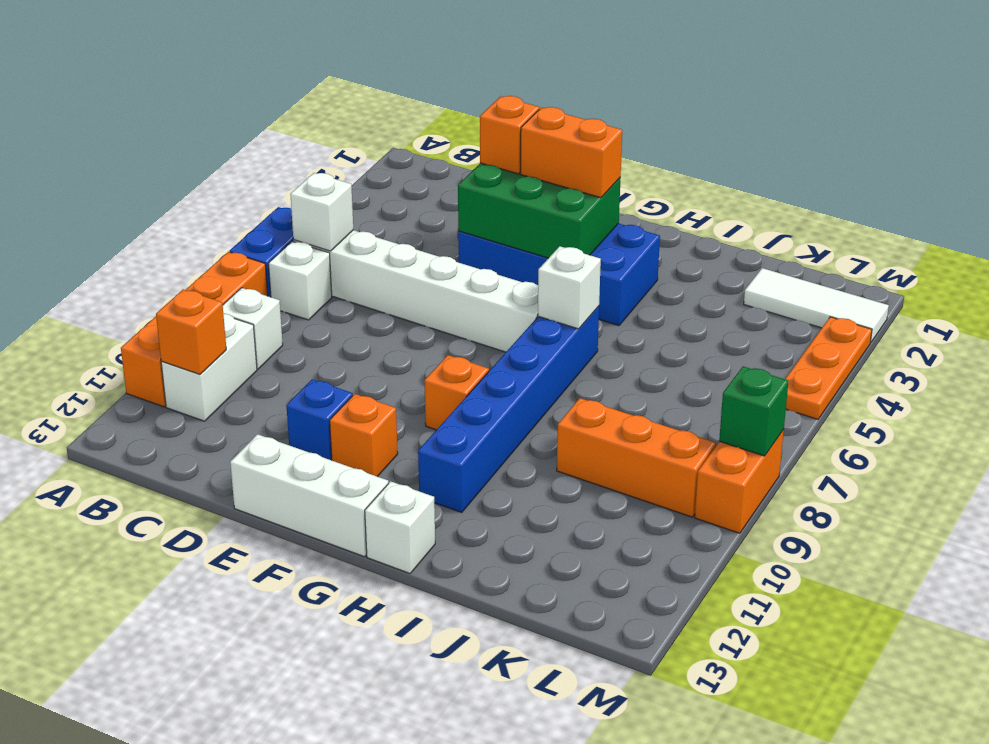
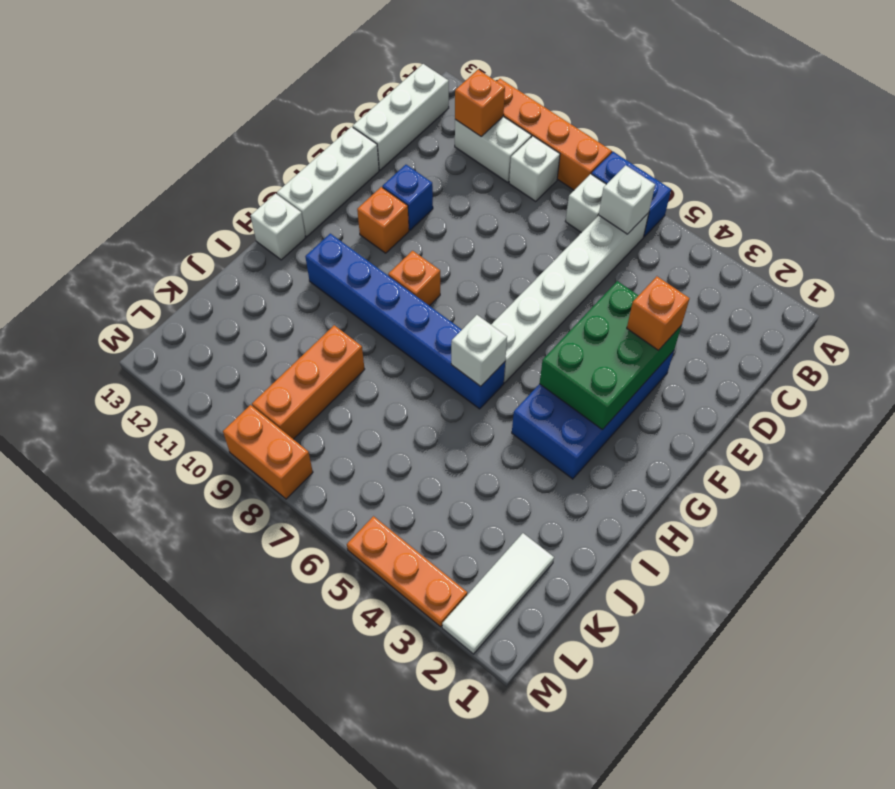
none -> white 1x3 brick [353,64,449,170]
orange 1x2 brick [520,107,622,198] -> none
green 1x1 brick [719,366,788,456] -> none

